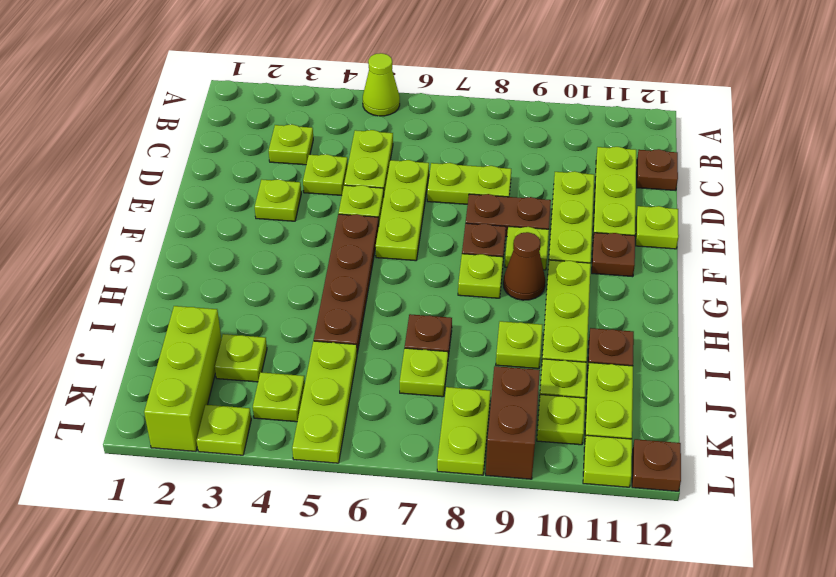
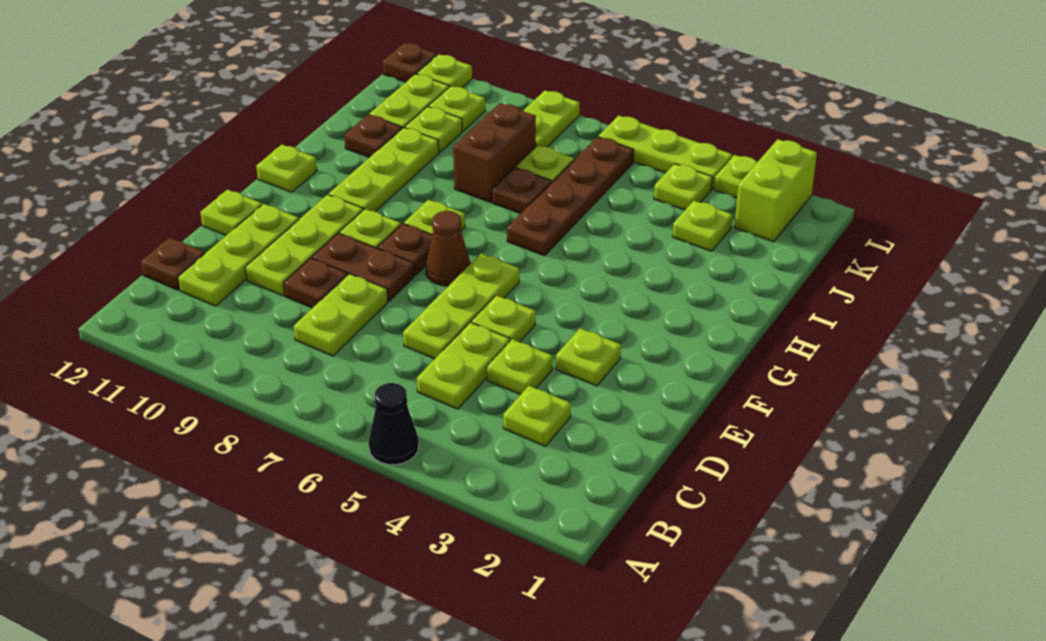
lime 1x1 cone [363,53,400,116] -> black 1x1 cone [369,383,419,465]
lime 1x2 plate [427,163,511,204] -> lime 1x2 plate turned to [294,274,388,356]
brown 1x4 plate [314,214,379,353] -> brown 1x4 plate moved to [507,137,634,256]
brown 1x1 plate [592,233,635,277] -> brown 1x1 plate moved to [284,258,347,308]
brown 1x1 cone [503,232,545,300] -> brown 1x1 cone moved to [426,211,471,286]
lime 1x1 plate [496,321,542,369] -> lime 1x1 plate moved to [256,145,317,192]
lime 1x3 brick [144,306,221,451] -> lime 1x2 brick [734,139,817,242]
lime 1x3 plate [292,341,357,463] -> lime 1x3 plate turned to [598,115,732,189]
brown 1x2 brick [486,366,540,479] -> brown 1x2 brick moved to [453,103,536,202]

